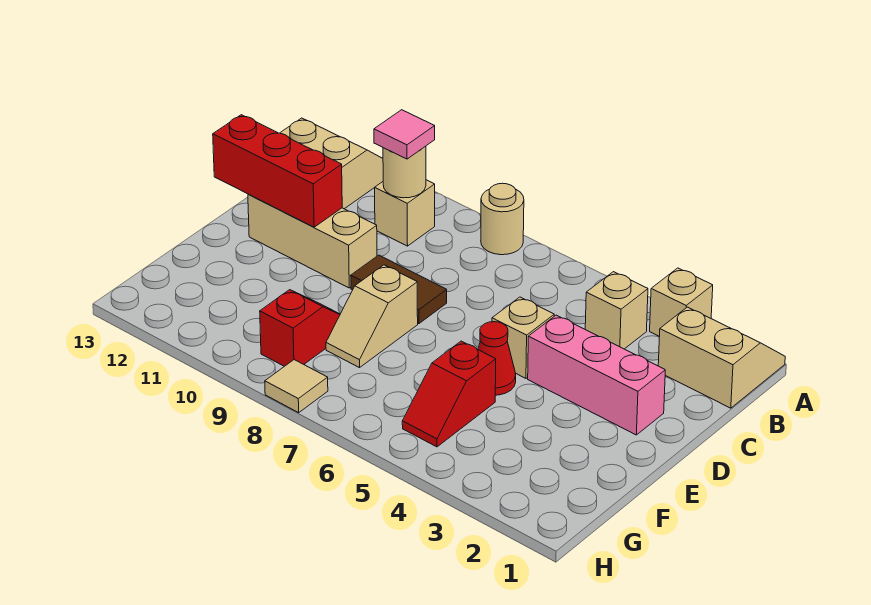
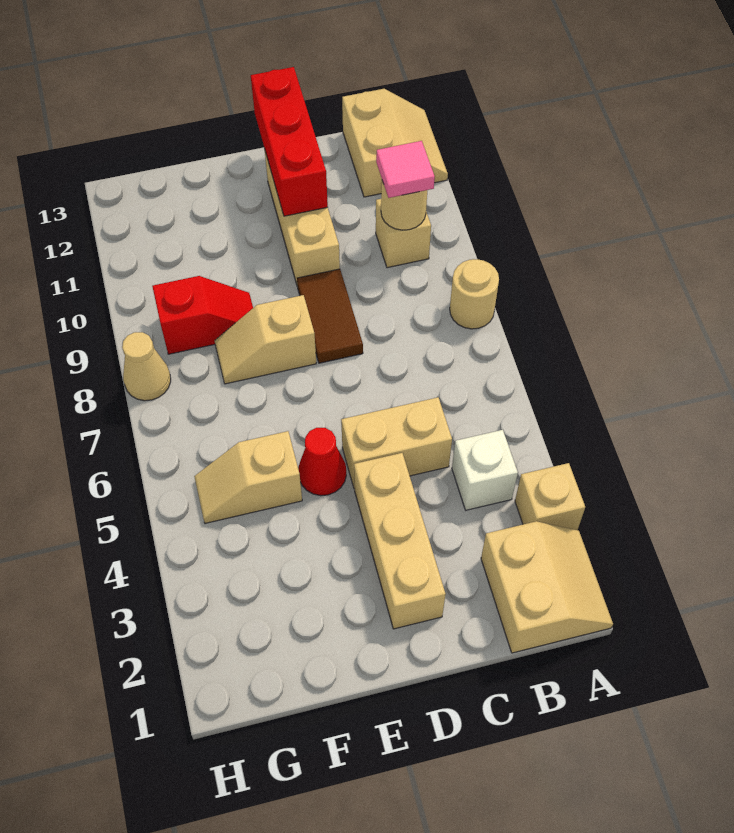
tan 1x1 brick [585,272,648,349] -> white 1x1 brick [452,430,518,510]
pink 1x3 brick [528,315,665,435] -> tan 1x3 brick [354,453,446,629]
tan 1x1 brick [492,297,554,378] -> tan 1x2 brick [341,397,452,489]
red 1x2 slope [402,341,496,447] -> tan 1x2 slope [194,431,302,523]
tan 1x1 tile [265,360,328,413] -> tan 1x1 cone [122,332,171,401]

